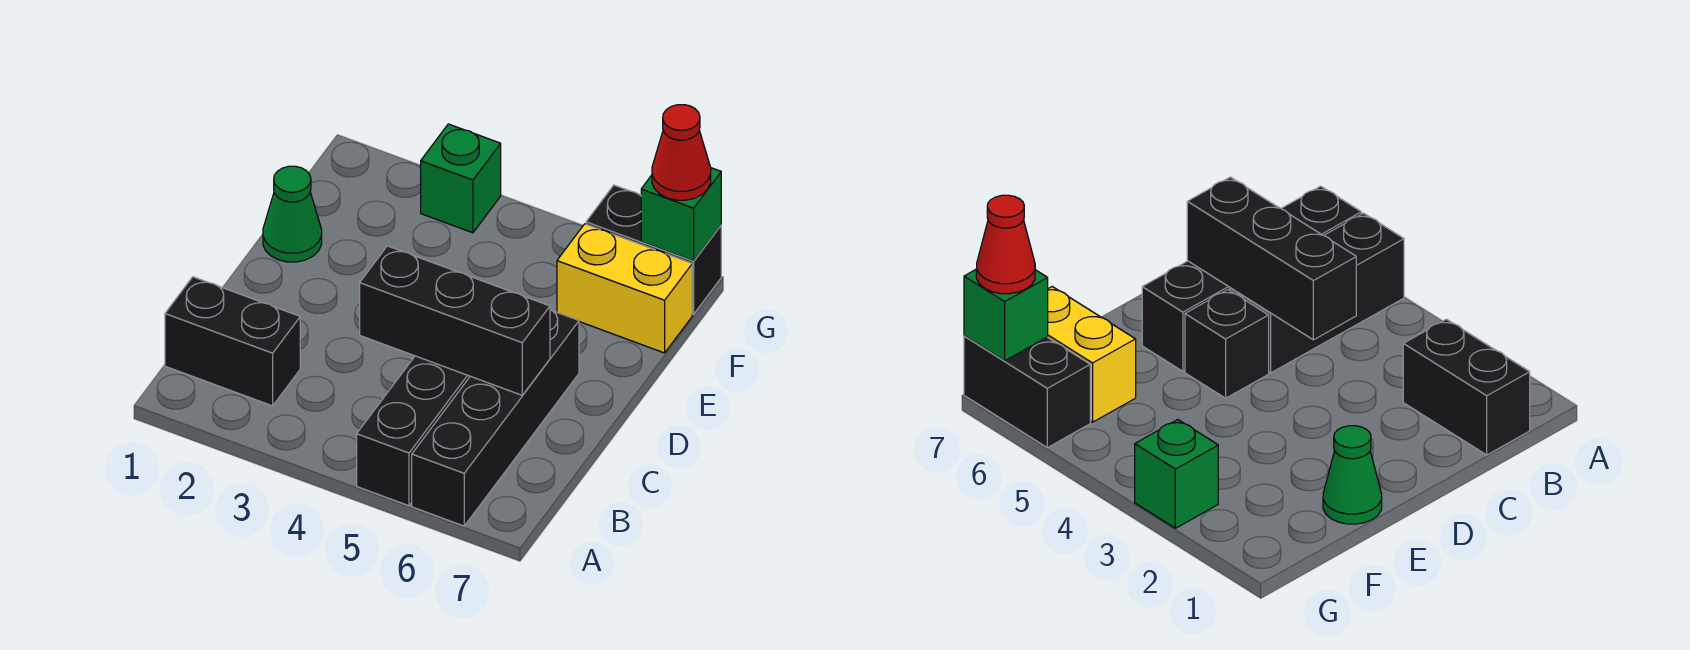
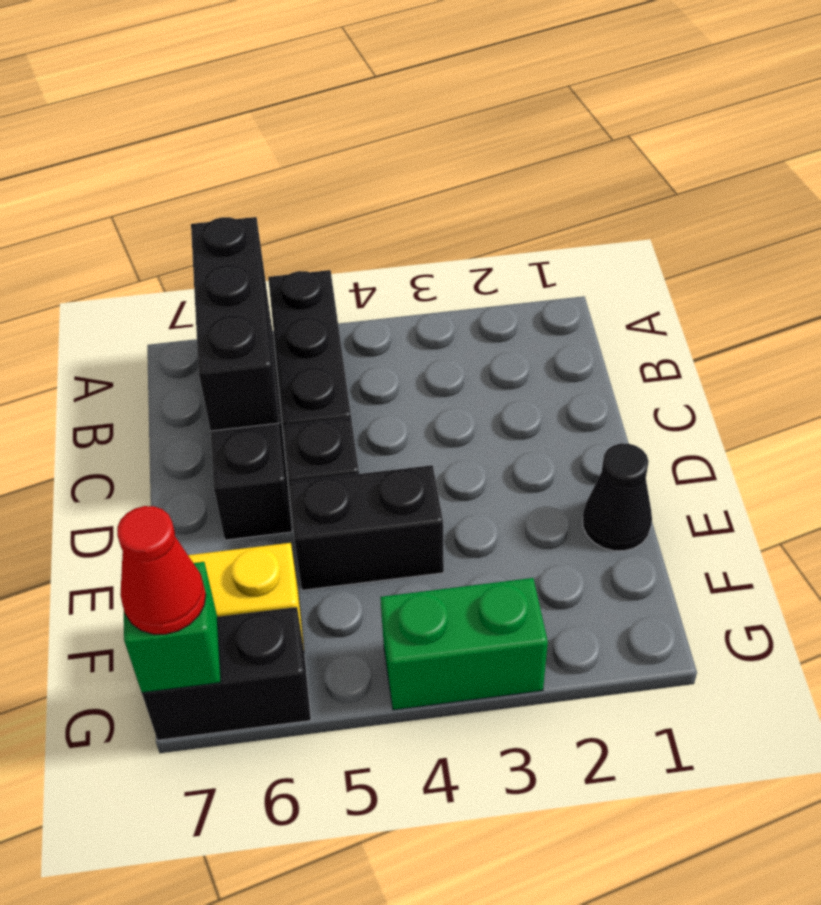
black 1x2 brick [165,277,300,406] -> black 1x2 brick moved to [289,465,444,590]
black 1x3 brick [360,246,550,395] -> black 1x3 brick turned to [191,217,279,431]
green 1x1 cone [263,166,322,262] -> black 1x1 cone [583,443,652,551]
green 1x1 brick [421,124,501,233] -> green 1x2 brick [380,578,548,710]

